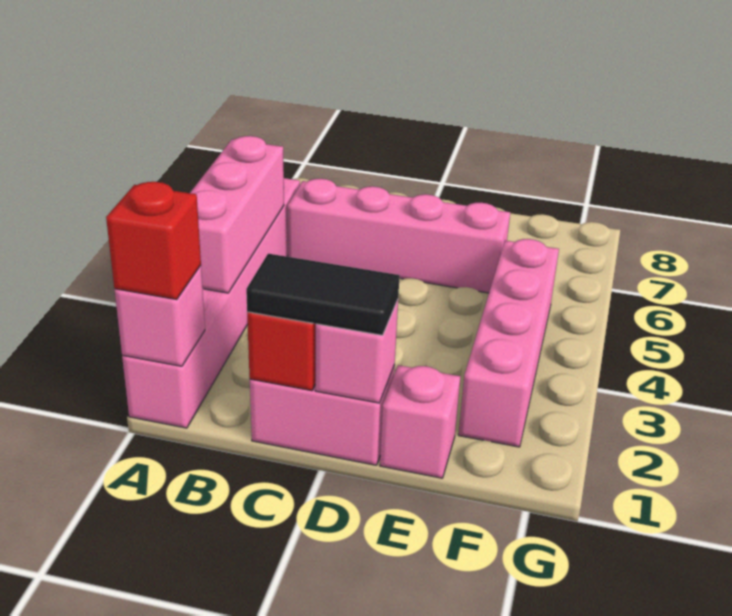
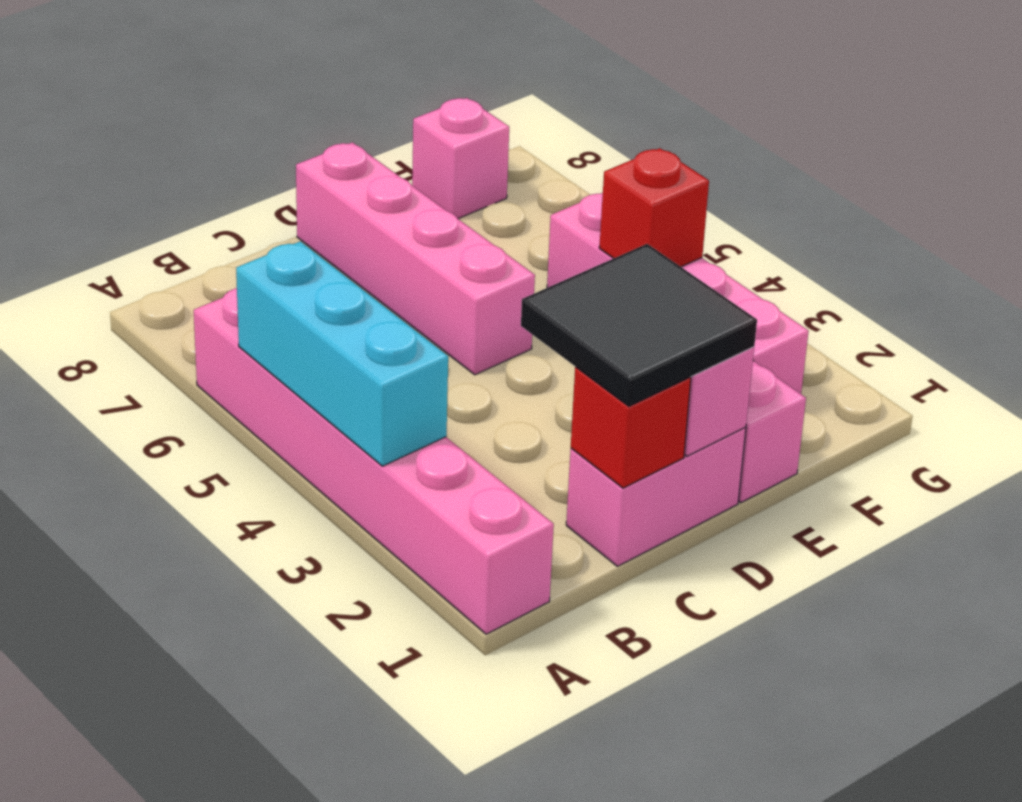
pink 1x1 brick [114,265,205,366] -> pink 1x1 brick moved to [412,98,509,219]
red 1x1 brick [106,182,201,299] -> red 1x1 brick moved to [599,148,709,267]
pink 1x3 brick [190,136,284,293] -> cyan 1x3 brick [236,241,448,466]
pink 1x4 brick [287,179,510,293] -> pink 1x4 brick turned to [296,142,535,375]
black 1x2 tile [246,254,400,335] -> black 2x2 tile [521,244,757,406]

